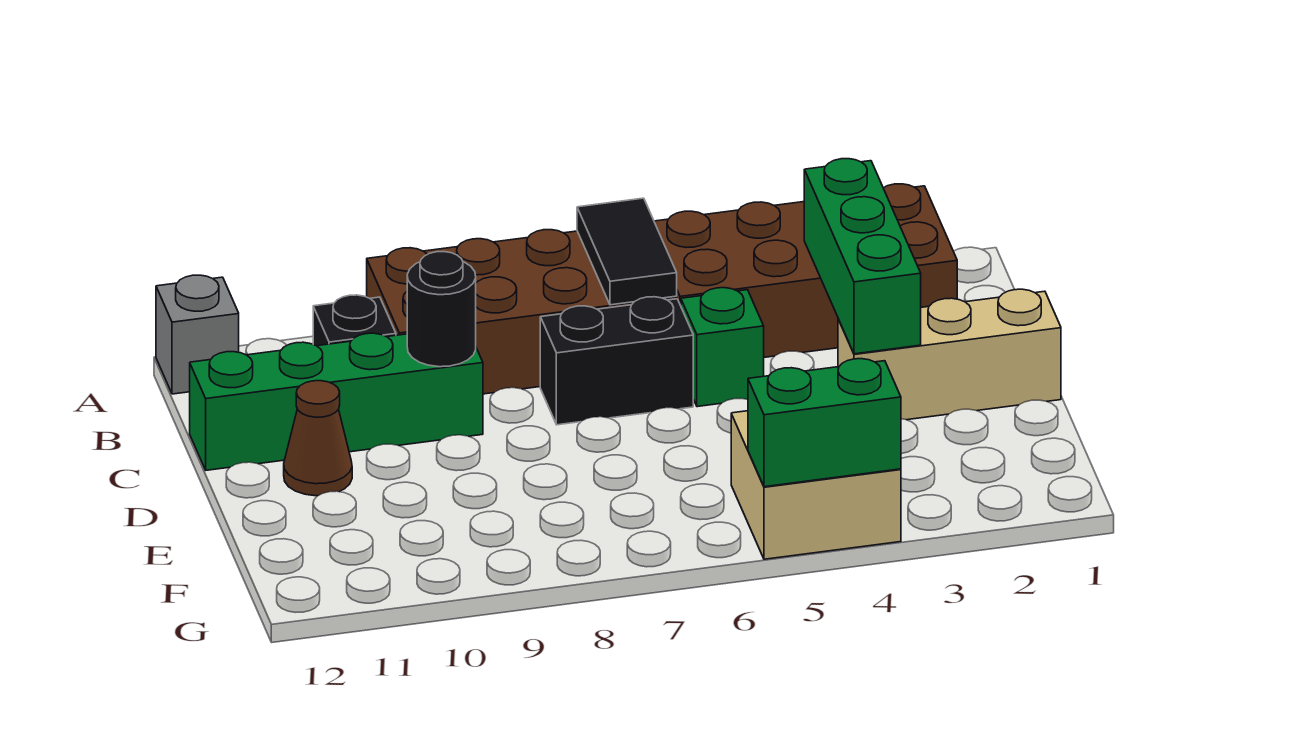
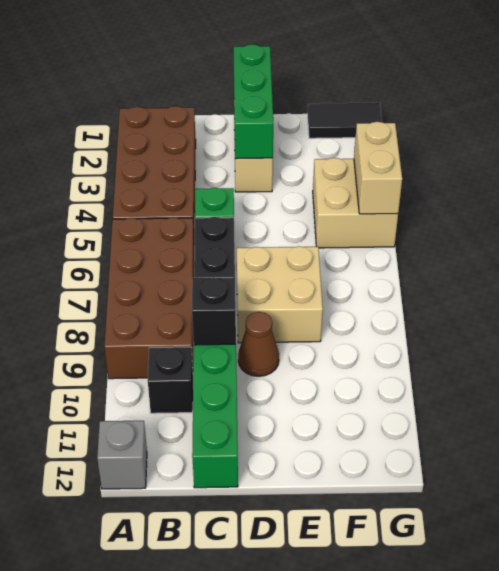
black 1x2 tile [577,198,677,305] -> black 1x2 tile moved to [307,103,382,138]
green 1x3 brick [804,159,921,354] -> green 1x3 brick turned to [234,44,273,159]
black 1x1 round brick [407,252,476,367] -> black 1x1 brick [192,277,236,345]
none -> tan 2x2 brick [237,246,323,343]
brown 1x1 cone [284,381,352,496] -> brown 1x1 cone moved to [238,312,279,376]
green 1x2 brick [748,359,901,487] -> tan 1x2 brick [354,122,402,214]

